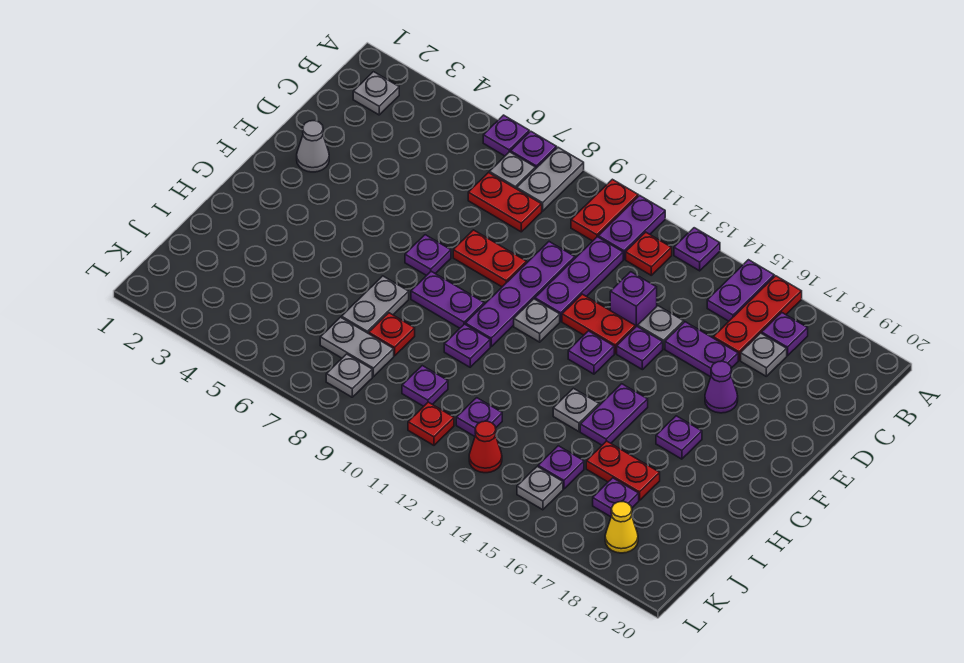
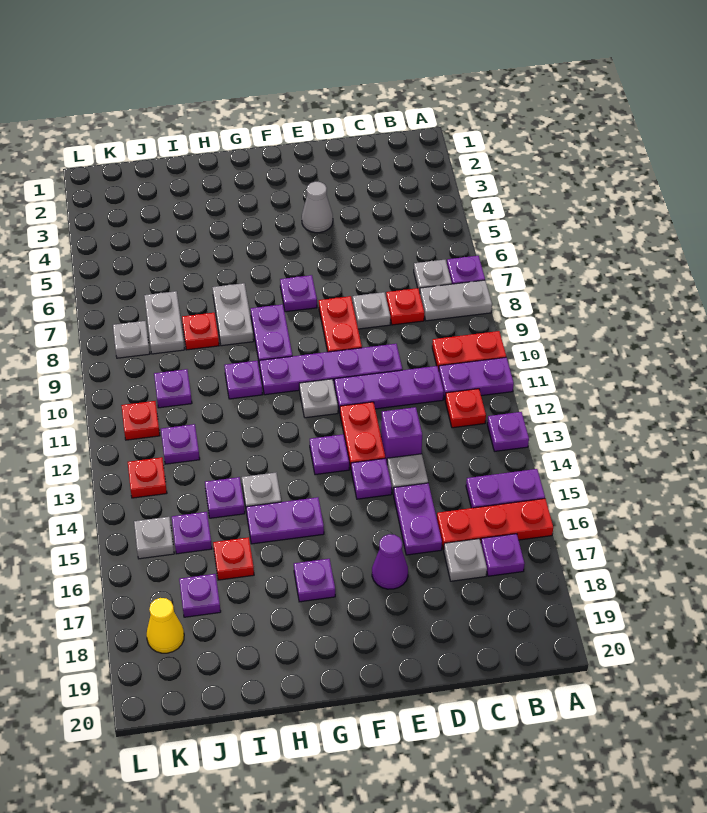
purple 1x1 plate [483,115,529,156] -> purple 1x1 plate moved to [205,477,245,518]
grey 1x1 plate [353,72,399,115] -> grey 1x1 plate moved to [353,292,390,329]
red 1x2 plate [468,173,542,232] -> red 1x1 plate [386,288,424,325]
grey 1x1 cone [297,121,329,172] -> grey 1x1 cone moved to [302,182,333,233]
grey 1x2 plate [341,276,409,334] -> grey 1x2 plate turned to [212,283,254,346]
red 1x2 plate [586,441,660,500] -> red 1x1 plate [213,537,254,580]
red 1x1 cone [469,421,502,473] -> red 1x1 plate [128,457,167,498]

